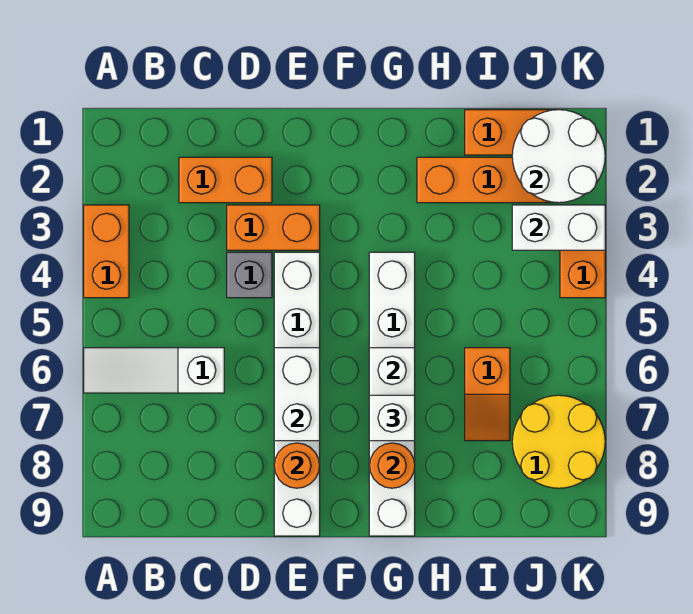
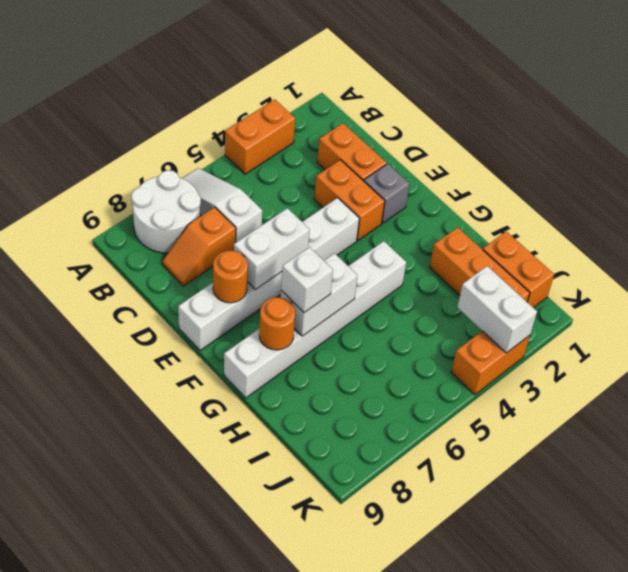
grey 1x1 brick [227,252,272,298] -> grey 1x1 brick moved to [364,164,409,223]
orange 1x2 slope [465,348,510,441] -> orange 1x2 slope moved to [163,207,236,286]
white 2x2 round brick [512,110,605,203] -> white 2x2 round brick moved to [131,170,201,253]
yellow 2x2 round brick [512,395,605,488] -> none

